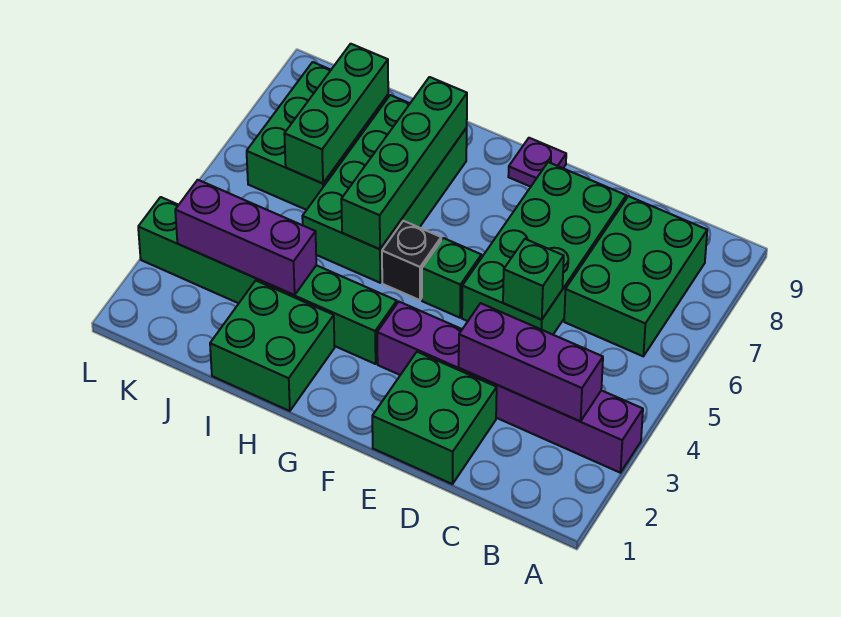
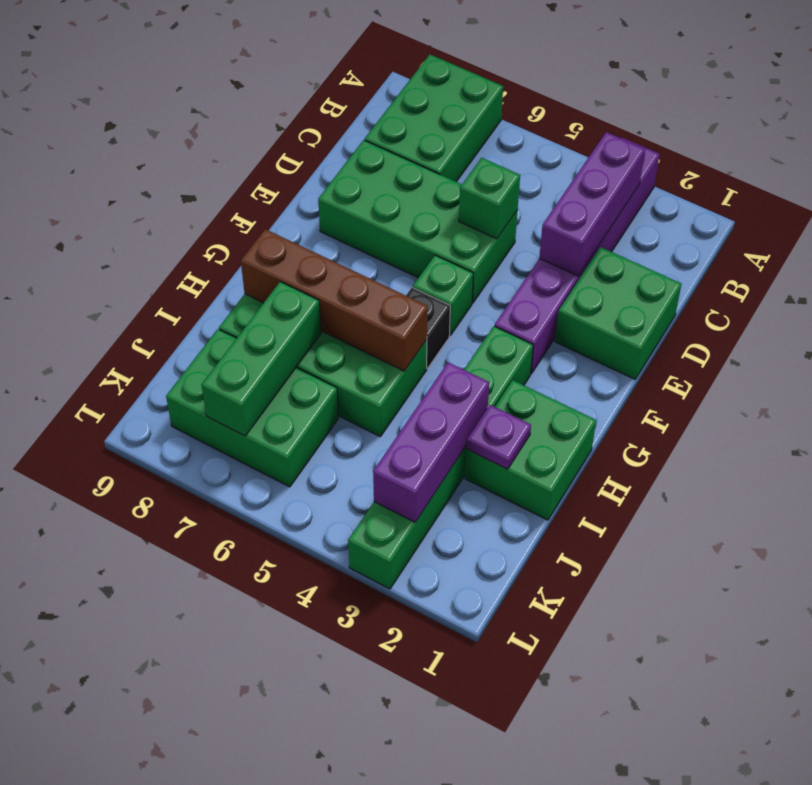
green 2x3 brick [564,196,707,356] -> green 2x3 brick turned to [365,55,503,182]
purple 1x1 plate [508,138,566,187] -> purple 1x1 plate moved to [467,405,531,469]
green 1x4 brick [341,77,467,249] -> brown 1x4 brick [241,229,428,371]
green 1x3 brick [284,44,388,184] -> green 1x3 brick turned to [202,282,321,436]

